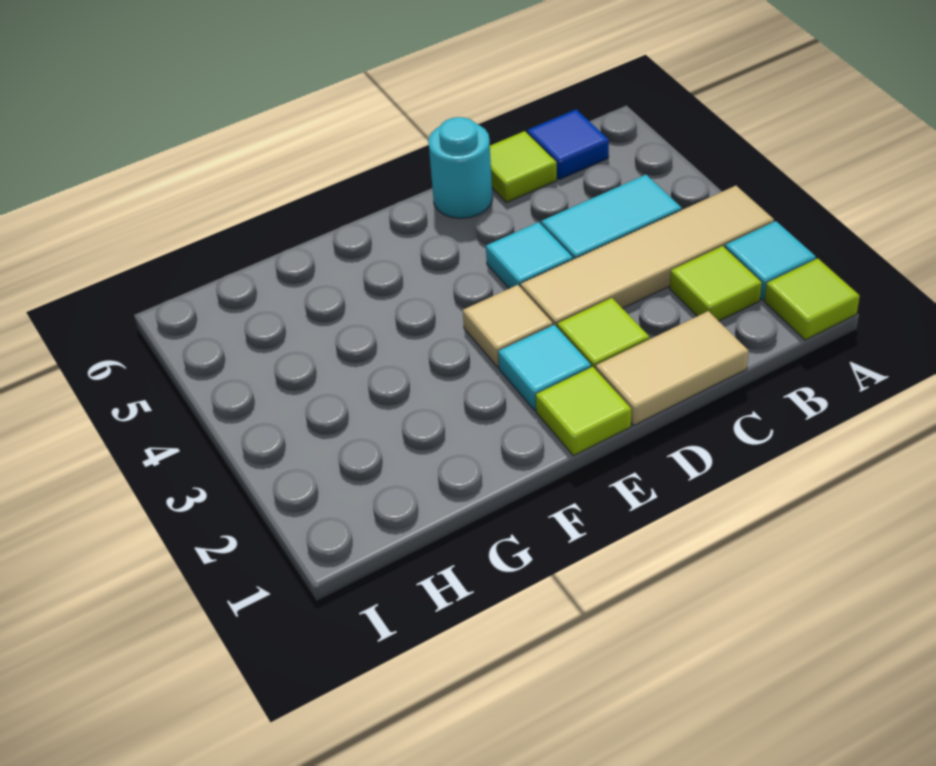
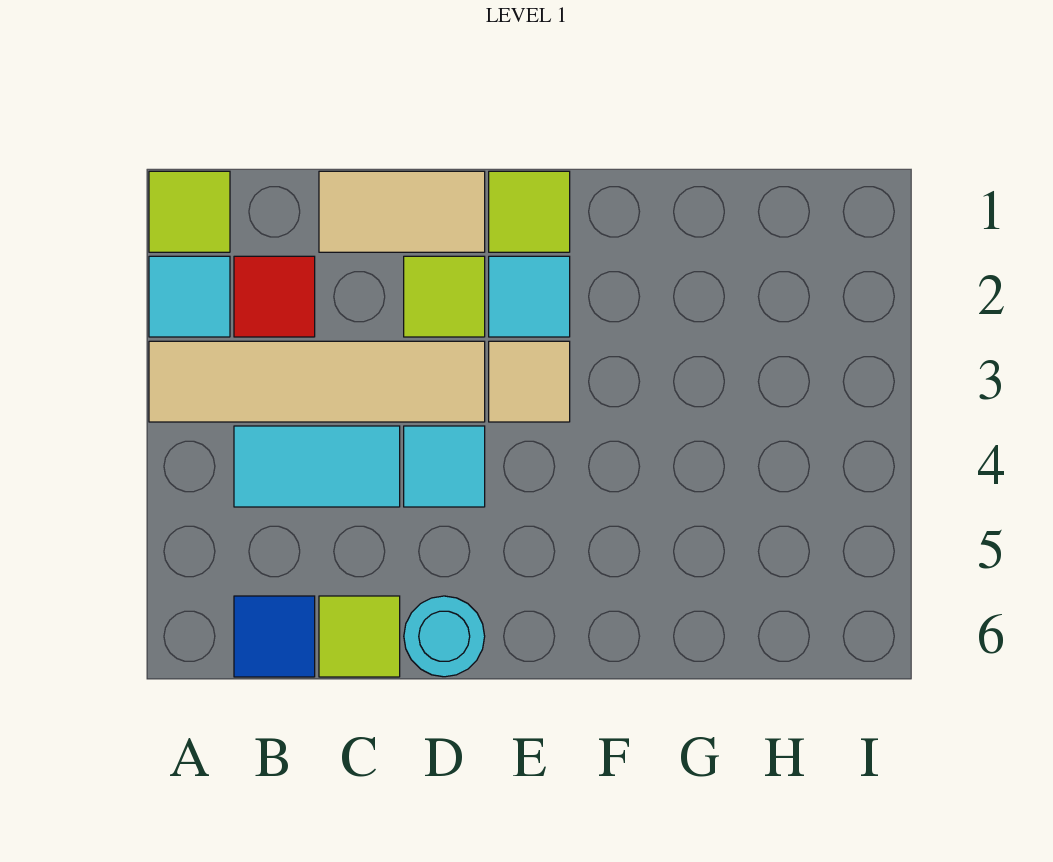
lime 1x1 tile [670,246,762,321] -> red 1x1 tile [234,256,315,337]

